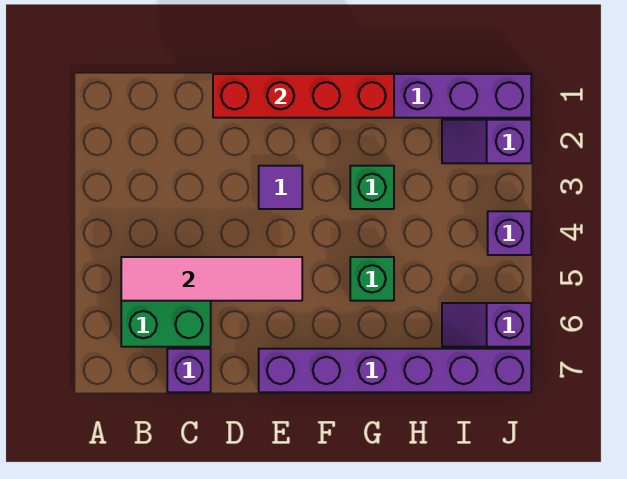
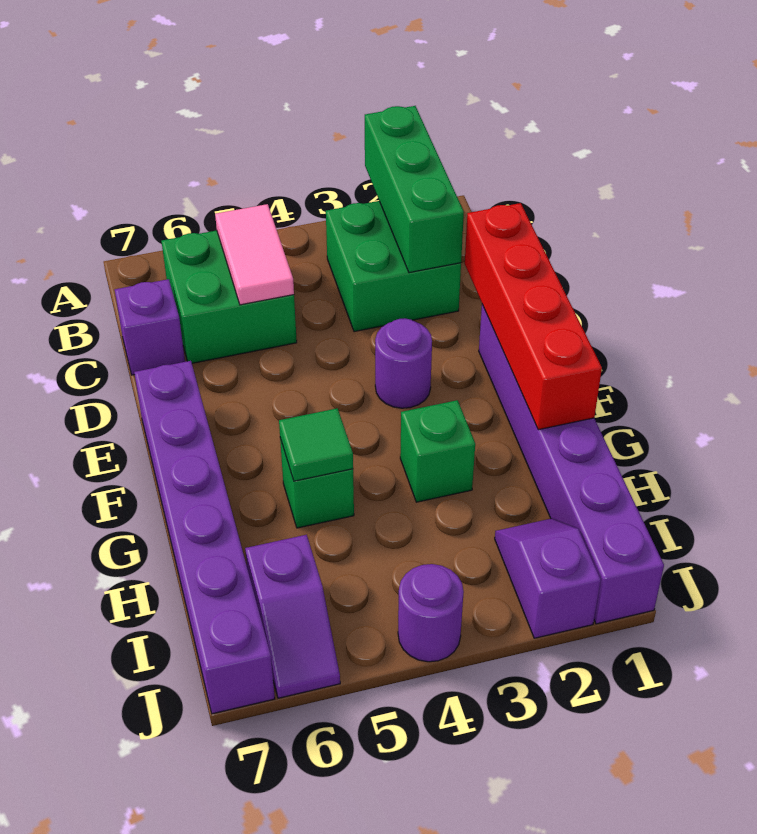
none -> green 1x3 brick [365,106,464,273]
none -> green 2x2 brick [326,201,461,332]
pink 1x4 tile [121,257,302,301] -> pink 1x2 tile [215,204,294,305]
purple 1x1 tile [259,166,302,209] -> purple 1x1 round brick [375,318,432,408]
none -> green 1x1 tile [279,408,353,481]
purple 1x2 slope [442,303,531,347] -> purple 1x2 slope turned to [245,535,340,698]
purple 1x1 brick [488,211,531,255] -> purple 1x1 round brick [398,564,464,662]

